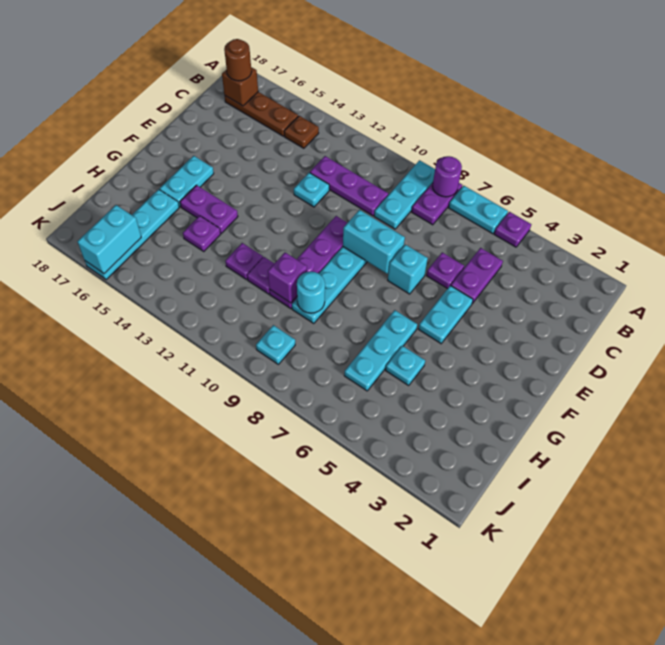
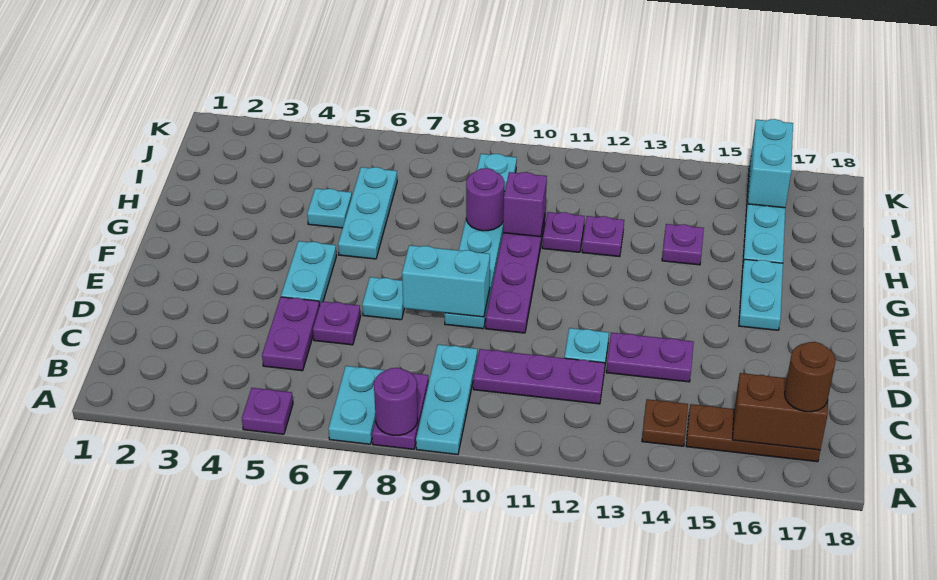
cyan 1x2 plate [449,186,508,234] -> cyan 1x2 plate turned to [328,366,385,444]
brown 1x1 brick [222,67,258,106] -> brown 1x2 brick [732,373,828,450]
cyan 1x1 brick [388,244,428,294] -> cyan 1x1 plate [362,277,405,320]
purple 1x2 plate [180,185,238,233] -> purple 1x2 plate moved to [606,333,694,382]
cyan 1x1 round brick [297,272,325,313] -> purple 1x1 round brick [466,168,504,231]

